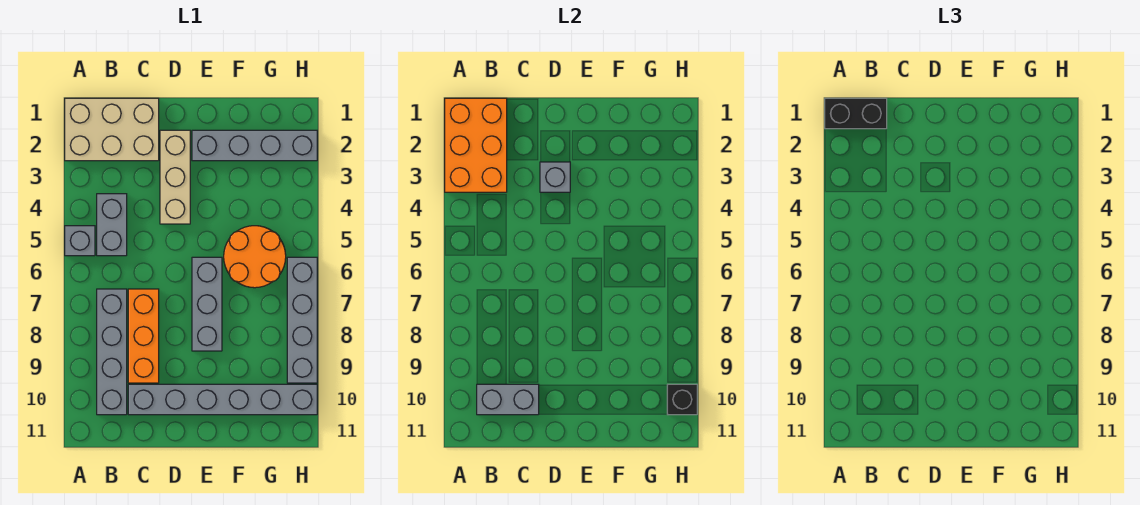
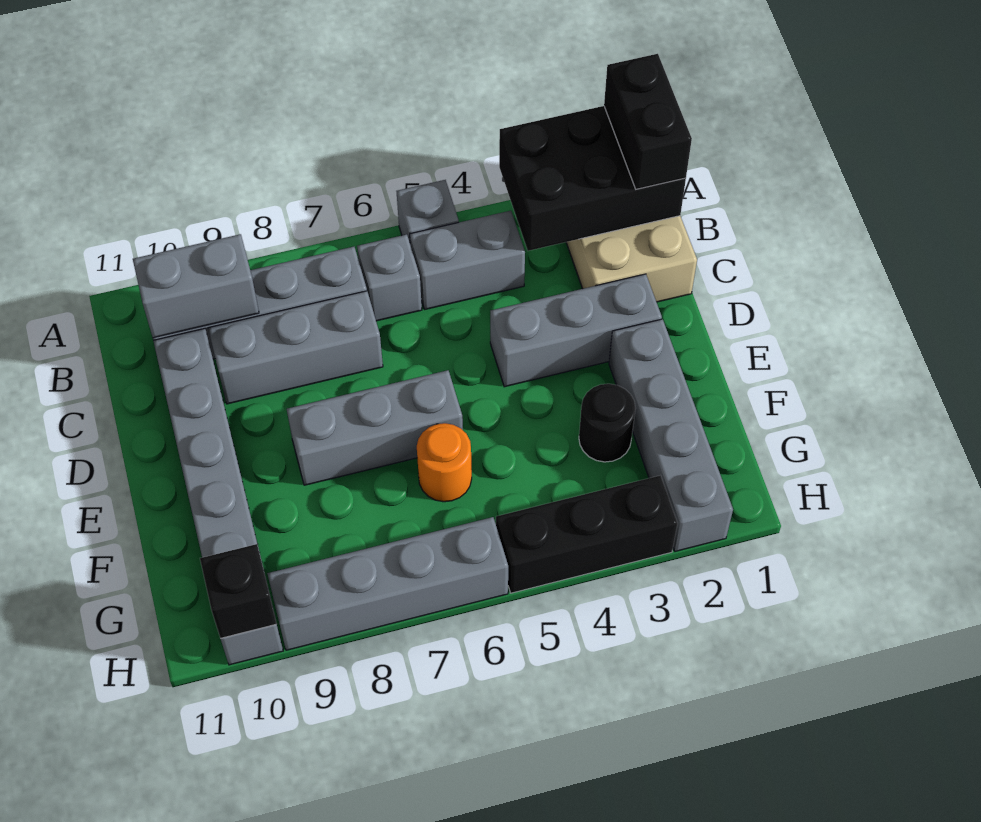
orange 2x3 brick [445,98,507,192] -> black 2x3 brick [499,106,686,251]
grey 1x2 brick [477,384,539,415] -> grey 1x2 brick turned to [133,234,259,338]
orange 1x3 brick [128,289,159,383] -> grey 1x3 brick [208,291,383,404]
tan 1x3 brick [160,130,190,224] -> grey 1x3 brick [490,274,662,387]
grey 1x1 brick [540,162,570,192] -> grey 1x1 brick moved to [357,234,422,321]
none -> black 1x1 round brick [579,384,636,462]
orange 2x2 round brick [224,226,286,288] -> orange 1x1 round brick [417,423,472,502]
none -> black 1x3 brick [496,475,678,593]

